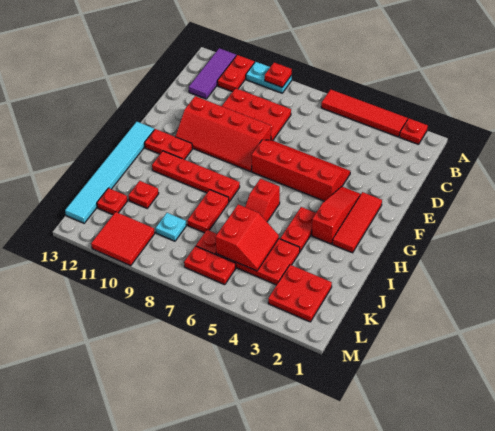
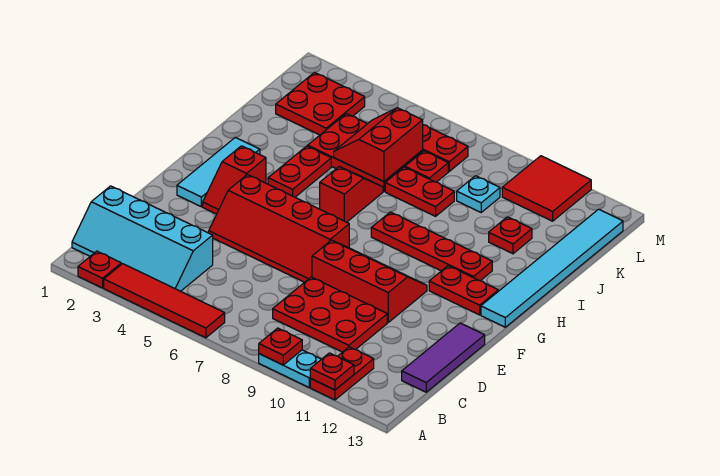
purple 1x3 tile [189,48,236,99] -> purple 1x3 tile moved to [402,323,485,392]
none -> cyan 2x4 slope [72,186,213,291]
red 2x4 slope [175,96,271,172] -> red 2x3 slope [312,240,427,322]
red 1x3 tile [333,192,382,253] -> cyan 1x3 tile [177,137,260,207]
red 1x3 slope [312,186,361,244] -> red 1x2 slope [203,146,266,214]
red 1x2 plate [187,190,229,233] -> red 1x2 plate turned to [385,167,454,216]
red 1x1 plate [97,188,127,215] -> red 1x1 plate moved to [310,353,354,390]

